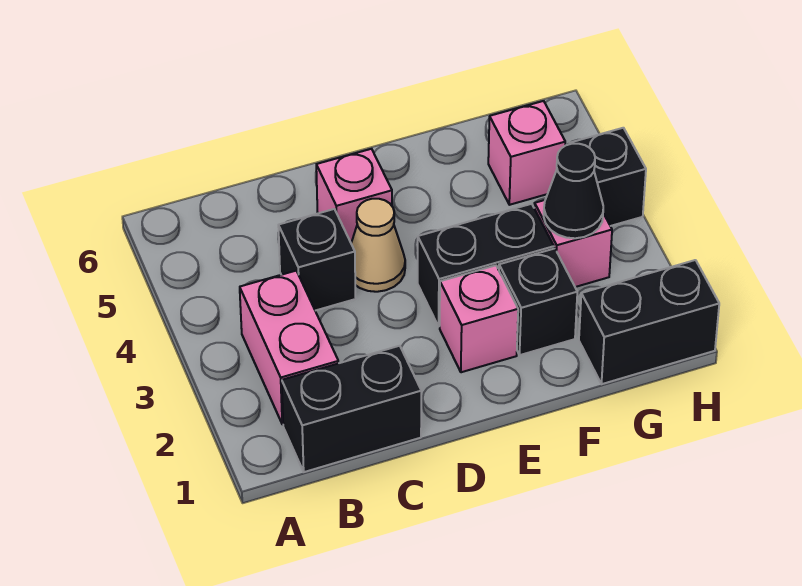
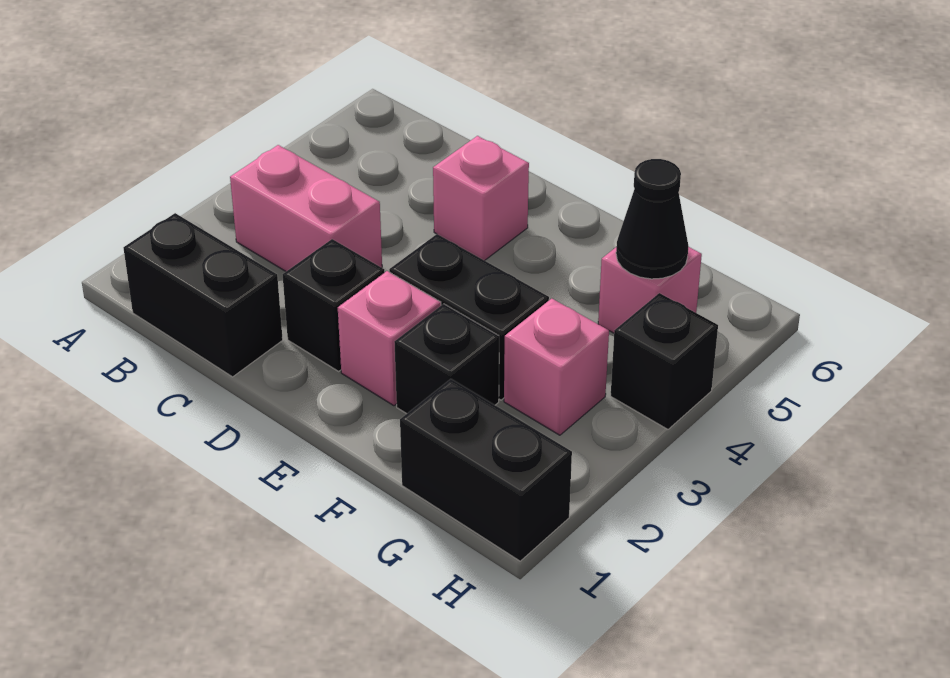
pink 1x2 brick [240,271,338,425] -> pink 1x2 brick turned to [230,145,382,271]
black 1x1 brick [278,209,356,311] -> black 1x1 brick moved to [283,239,384,371]
tan 1x1 cone [351,199,405,292] -> none
black 1x1 cone [544,144,603,238] -> black 1x1 cone moved to [616,159,689,279]

